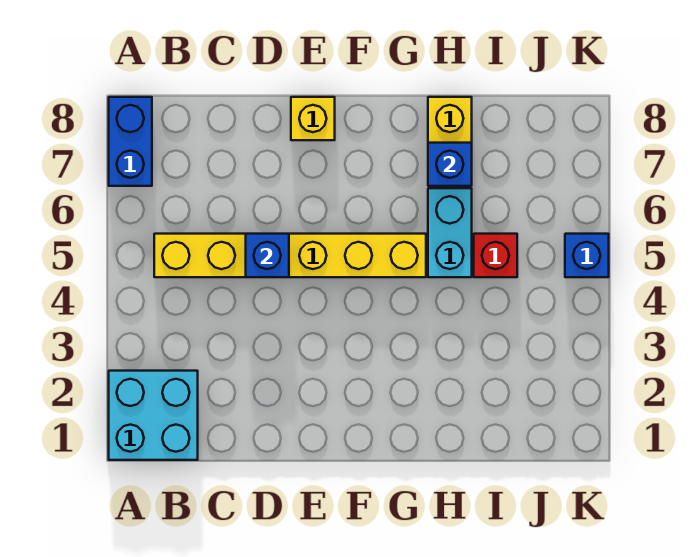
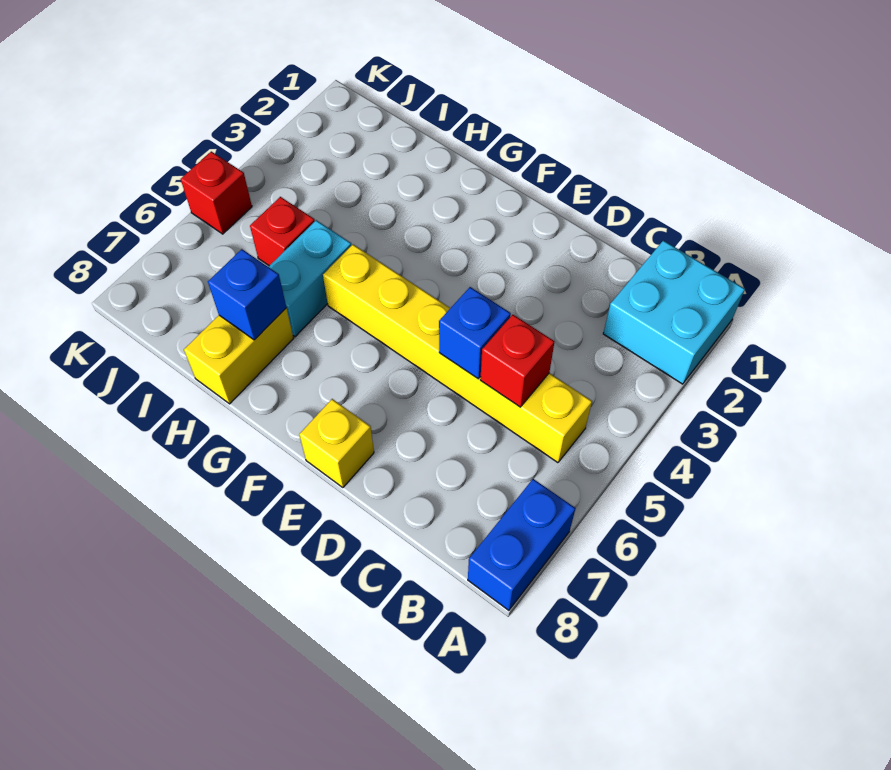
none -> red 1x1 brick [480,315,555,407]
blue 1x1 brick [565,234,609,277] -> red 1x1 brick [181,151,252,234]

